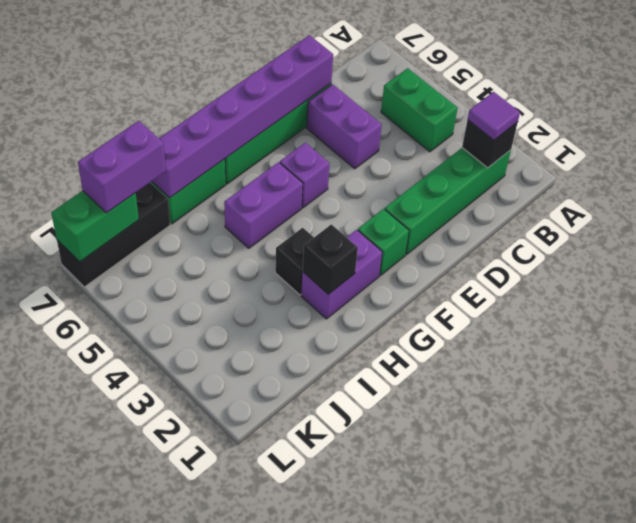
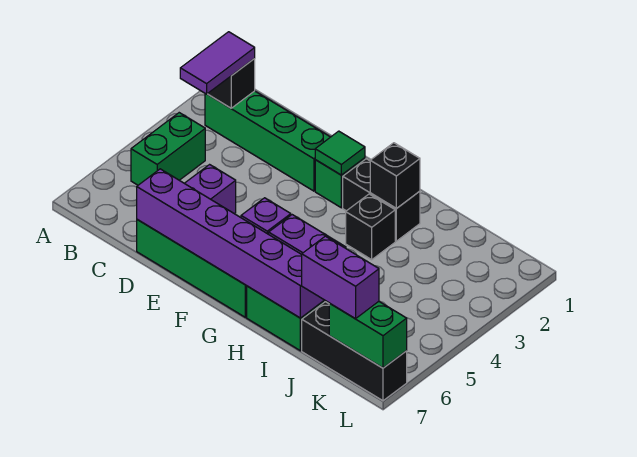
purple 1x1 tile [468,92,520,140] -> purple 1x2 tile [180,32,255,94]
none -> green 1x1 tile [315,131,365,175]
purple 1x2 brick [301,230,382,319] -> black 1x2 brick [343,159,420,241]

